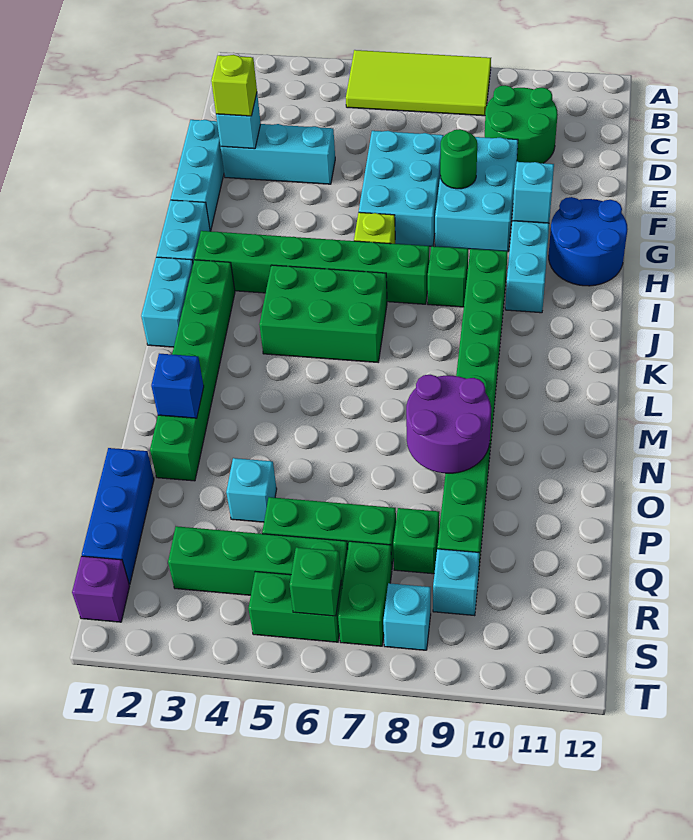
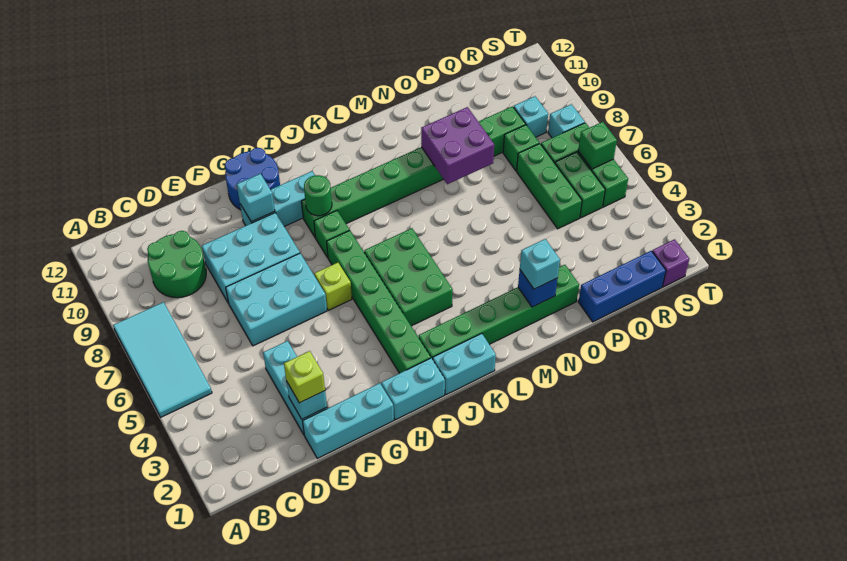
lime 2x4 tile [346,50,491,116] -> cyan 2x4 tile [113,302,212,417]
green 1x1 round brick [440,129,477,189] -> green 1x1 round brick moved to [304,175,332,216]
purple 2x2 round brick [406,375,491,473] -> purple 2x2 brick [421,107,494,184]
cyan 1x1 brick [226,458,277,522] -> cyan 1x1 brick moved to [520,239,560,289]
green 1x4 brick [168,526,348,595] -> green 1x2 brick [555,152,605,218]

